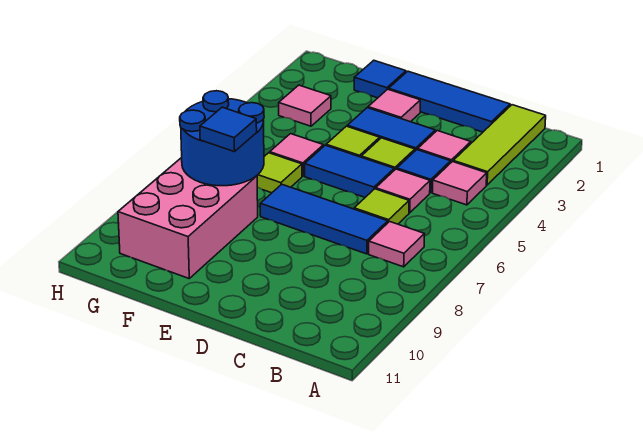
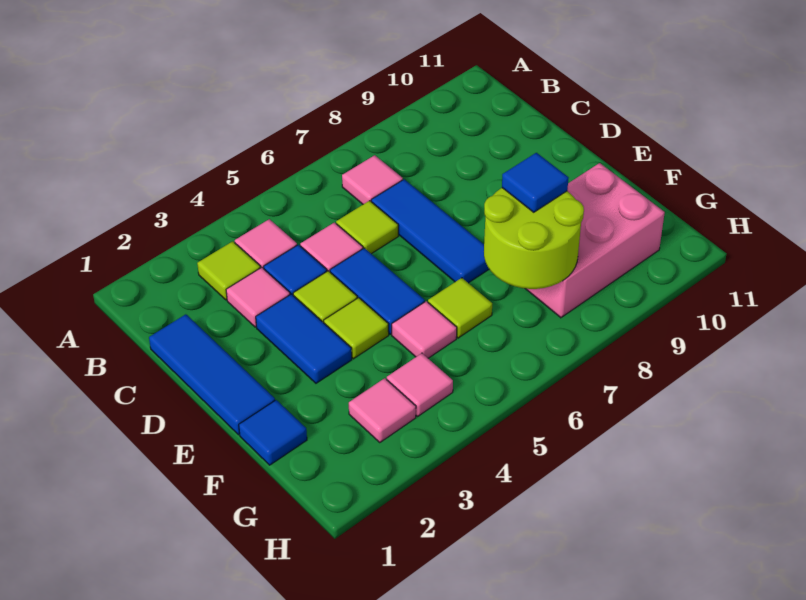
lime 1x3 tile [453,105,546,185] -> lime 1x1 tile [197,241,260,300]
pink 1x1 tile [368,89,420,122] -> pink 1x1 tile moved to [387,353,453,416]
blue 2x2 round brick [180,91,264,186] -> lime 2x2 round brick [484,188,584,289]

